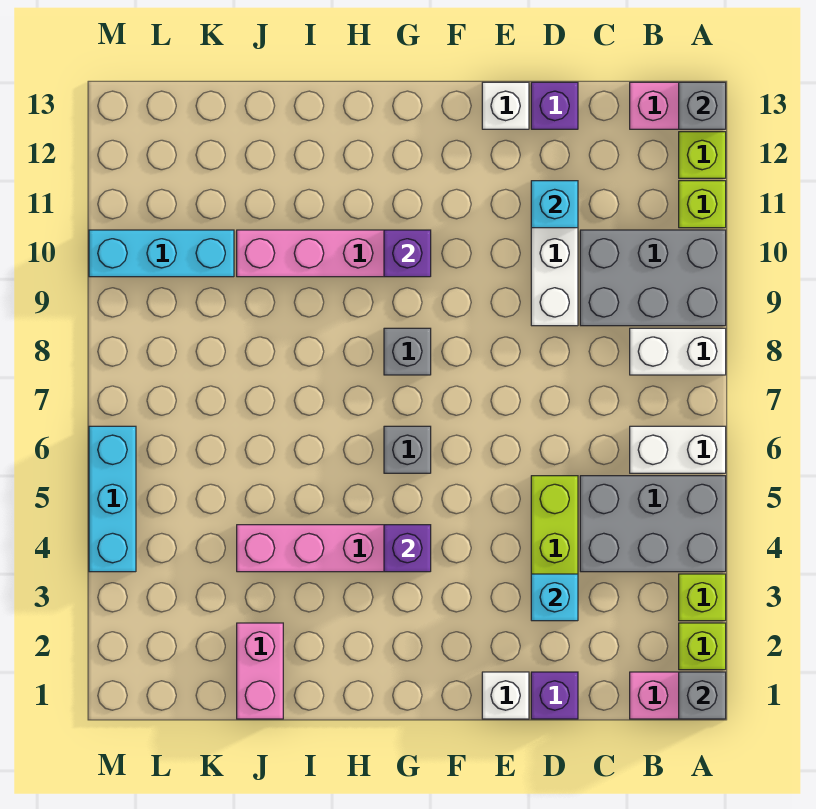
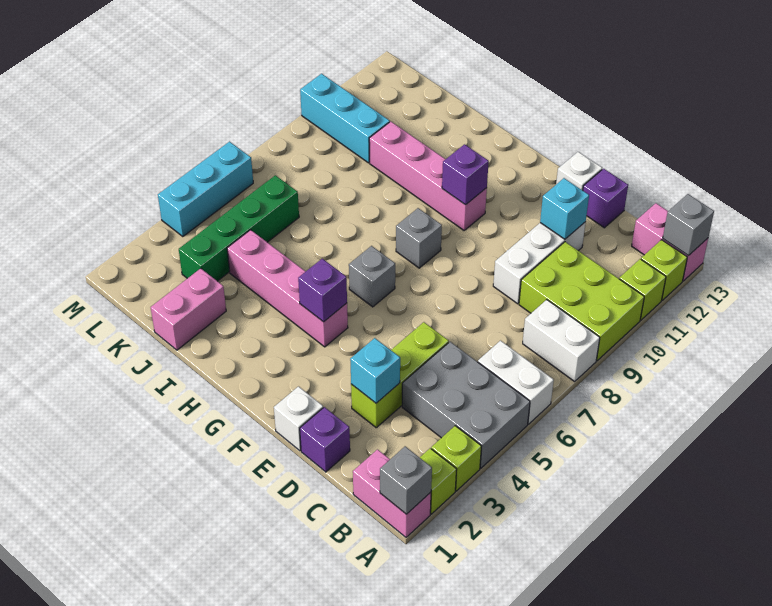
grey 2x3 brick [580,230,726,326] -> lime 2x3 brick [519,242,644,361]
none -> green 1x4 brick [179,175,299,281]

